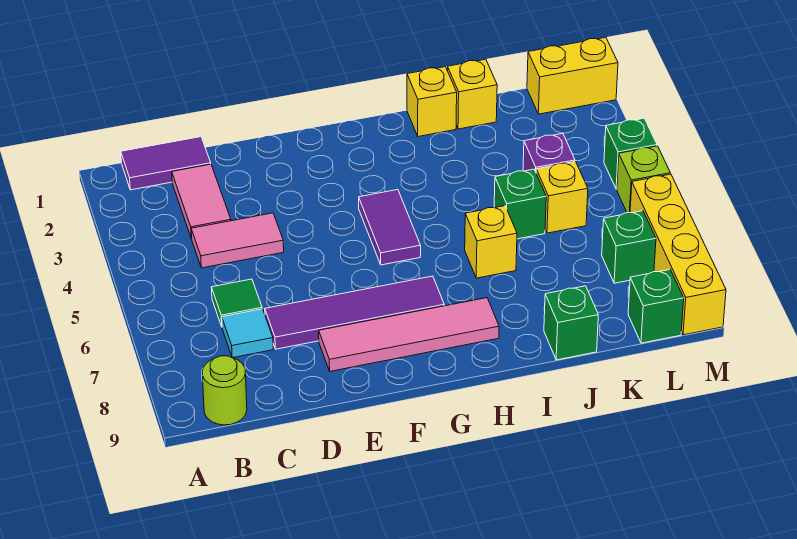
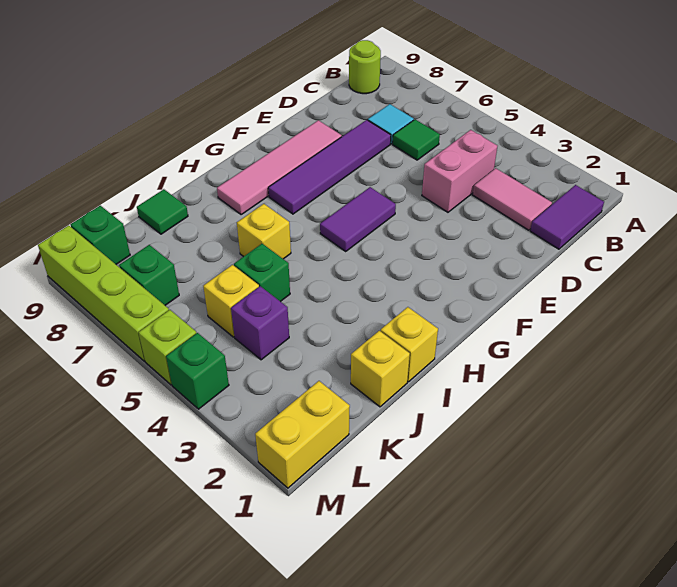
pink 1x2 tile [191,213,284,268] -> pink 1x2 brick [422,130,497,212]
purple 1x2 tile [359,190,421,265] -> purple 1x2 tile turned to [320,187,396,251]
green 1x1 brick [544,286,598,360] -> green 1x1 tile [137,189,188,234]
yellow 1x4 brick [630,174,726,335] -> lime 1x4 brick [38,225,169,361]

